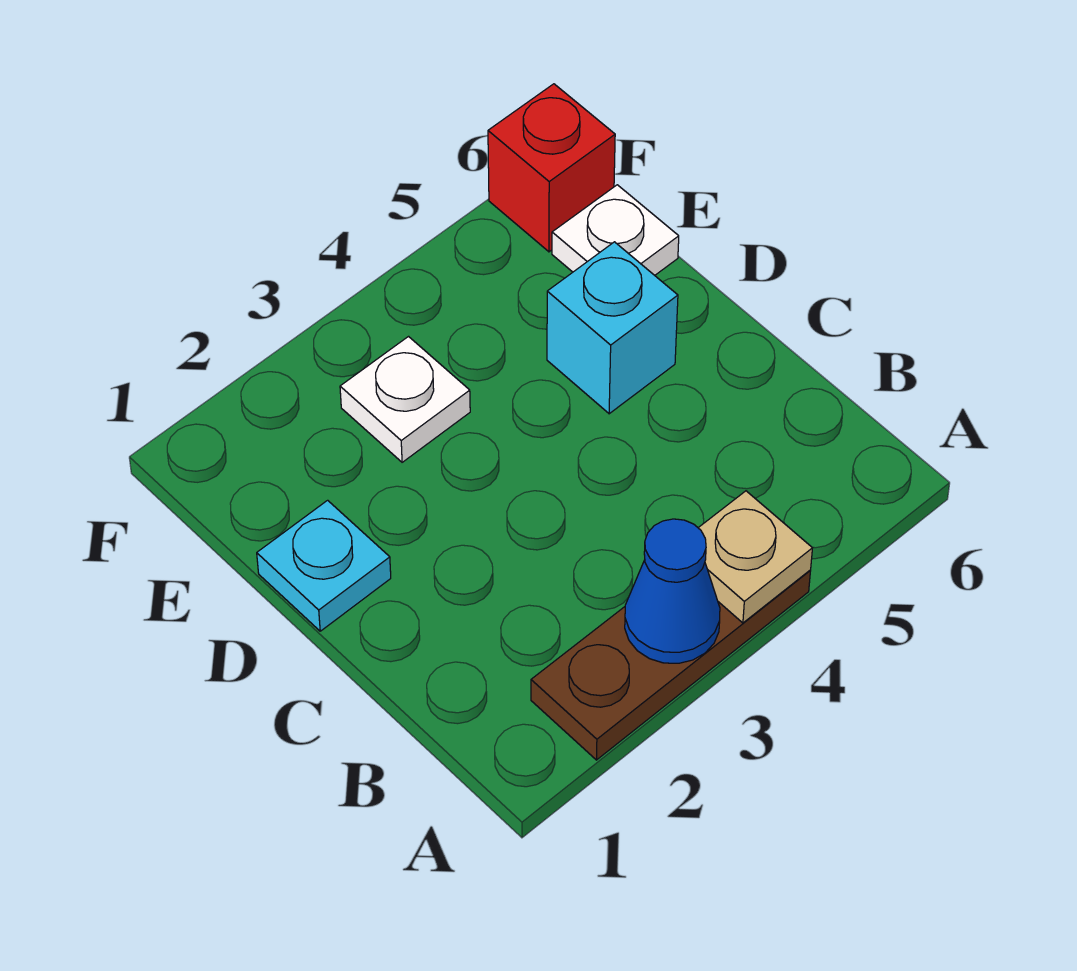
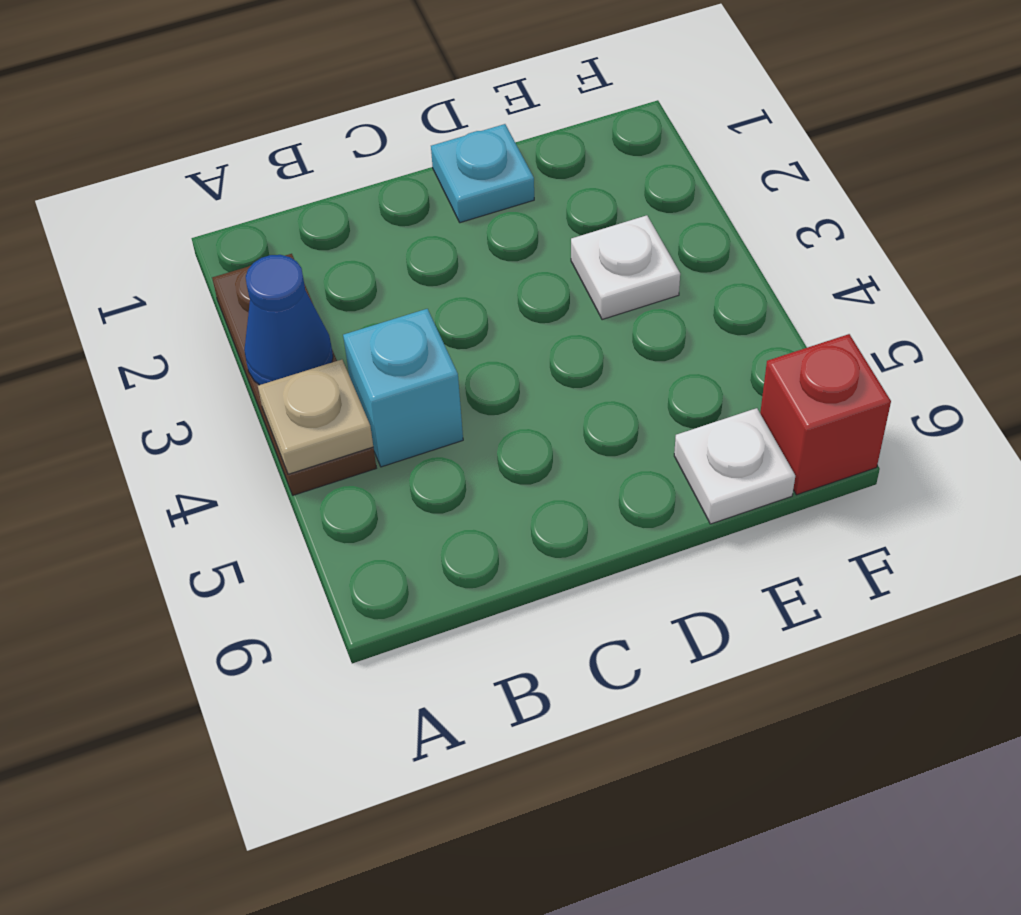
cyan 1x1 brick [547,242,678,414] -> cyan 1x1 brick moved to [343,309,463,467]

